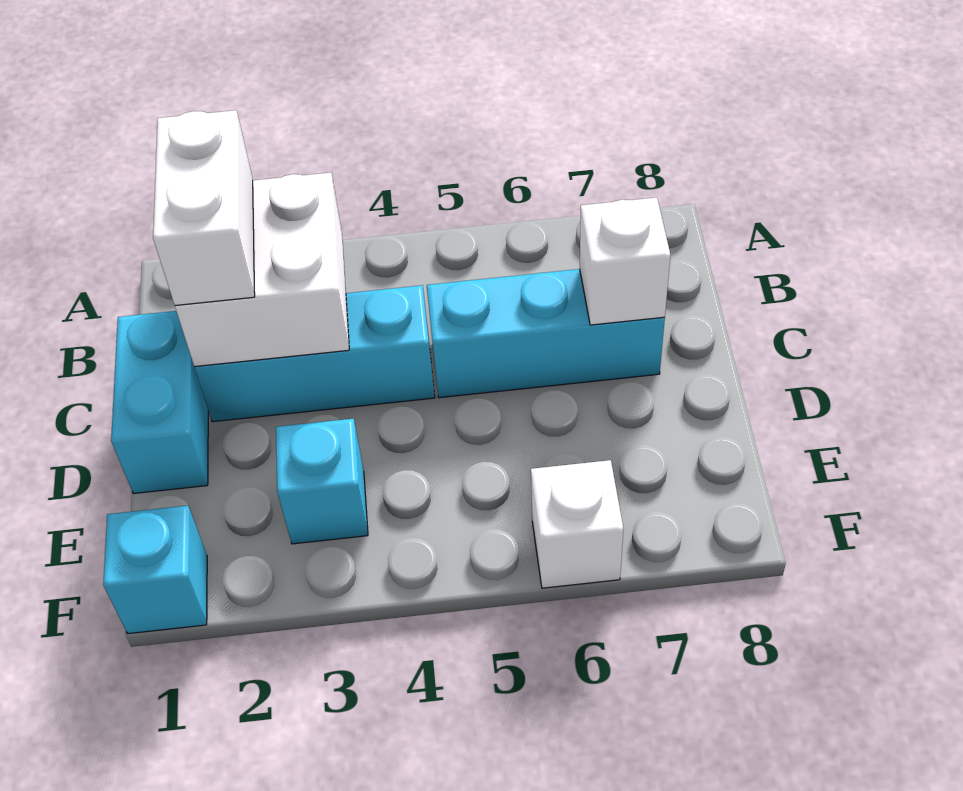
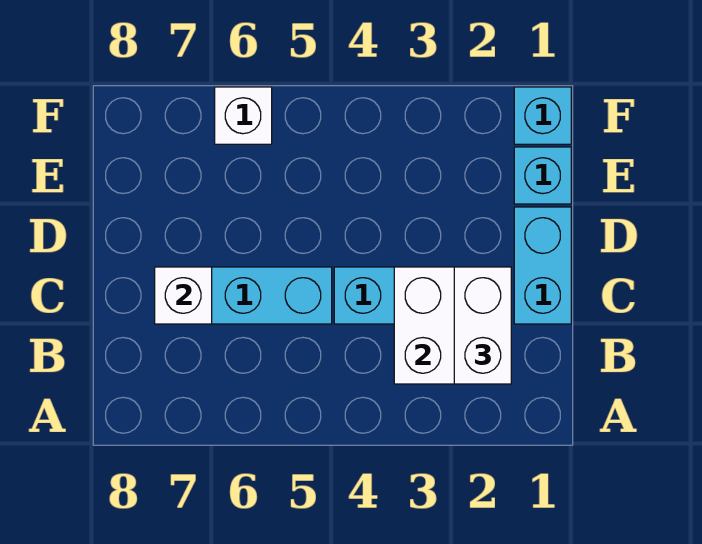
cyan 1x1 brick [276,419,368,544] -> cyan 1x1 brick moved to [514,147,571,204]

